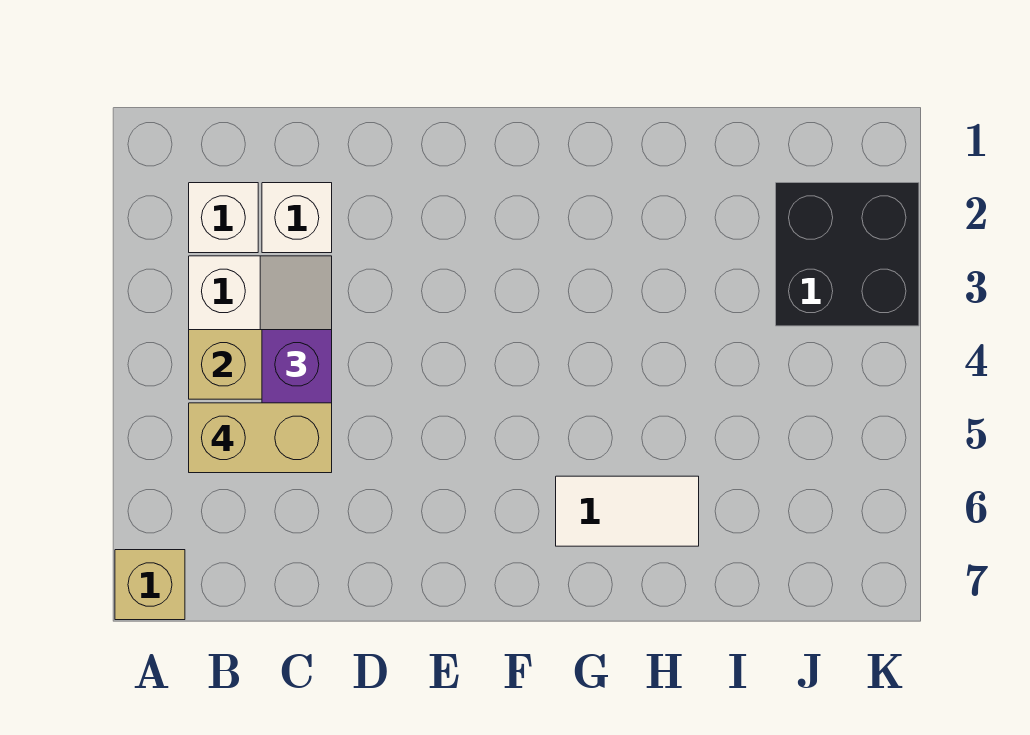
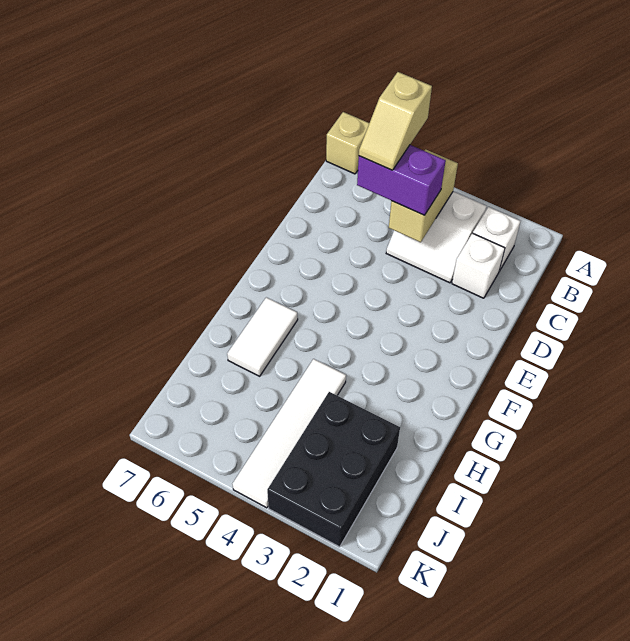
tan 1x2 brick [189,403,332,473] -> tan 1x2 slope [359,72,432,170]
none -> white 1x4 tile [233,359,346,508]
black 2x2 brick [776,183,919,326] -> black 2x3 brick [267,392,400,547]

